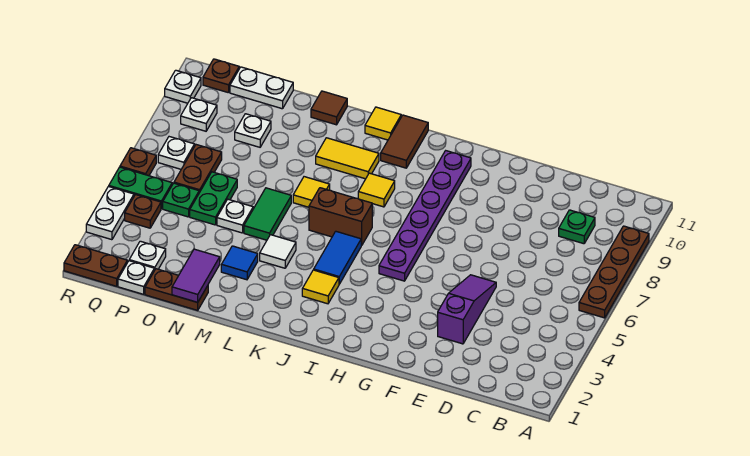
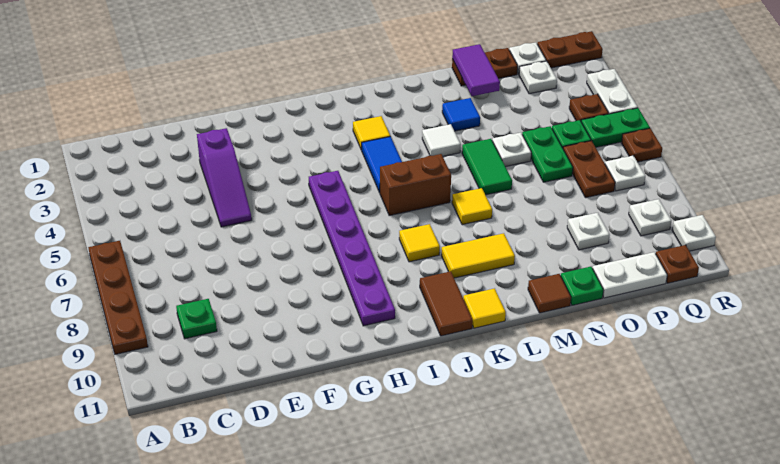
none -> green 1x1 plate [561,267,603,305]

